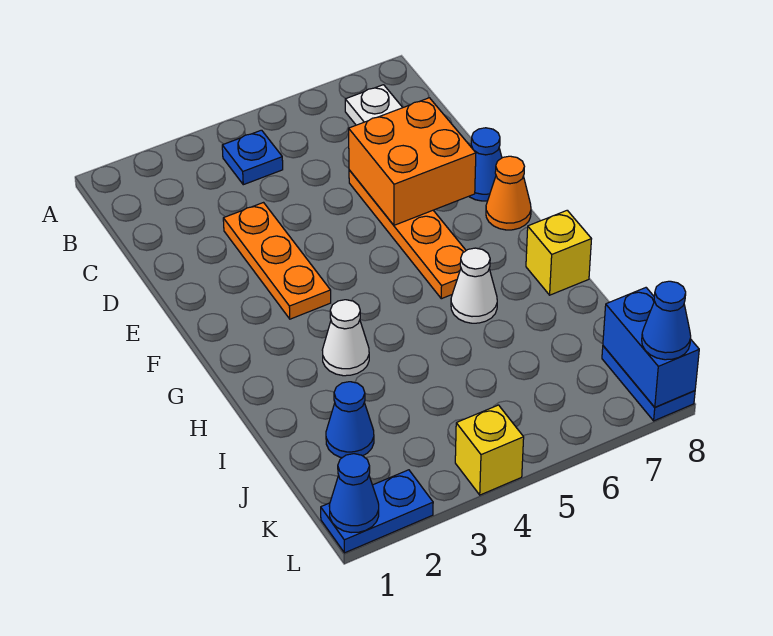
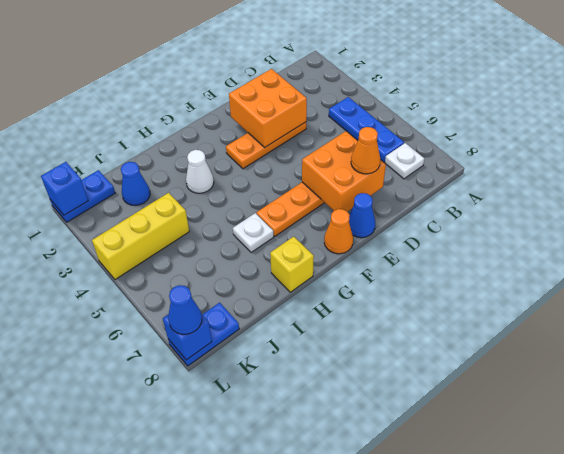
blue 1x1 plate [222,130,283,185] -> blue 1x3 plate [329,97,404,162]
none -> orange 2x2 brick [229,69,307,148]
none -> orange 1x1 cone [351,127,380,174]
white 1x1 cone [451,248,497,323] -> white 1x1 plate [233,213,274,253]
blue 1x2 brick [603,288,699,407] -> blue 1x1 brick [163,314,212,360]
blue 1x2 plate [321,470,433,553] -> blue 1x2 plate turned to [50,170,115,222]
blue 1x1 cone [329,454,379,533] -> blue 1x1 brick [41,162,88,215]
yellow 1x1 brick [455,405,524,495] -> yellow 1x3 brick [92,193,189,280]

